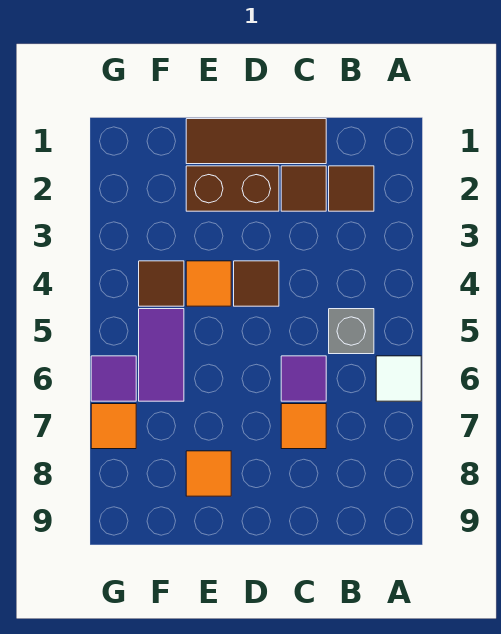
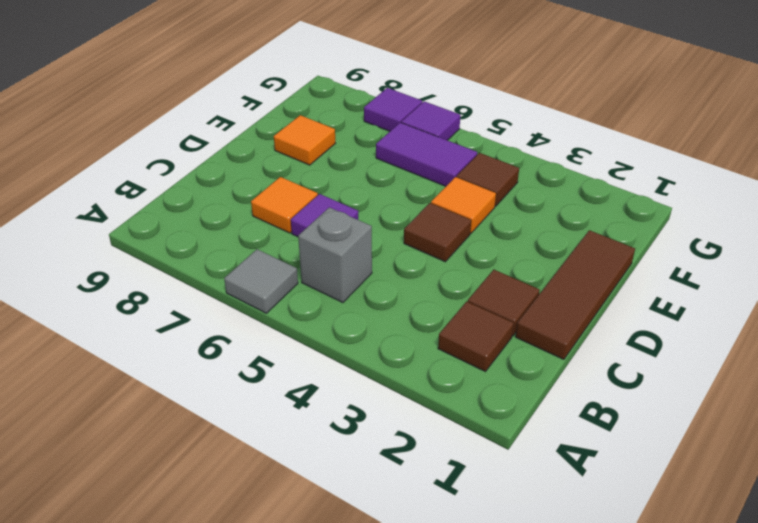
white 1x1 tile [376,356,421,401] -> grey 1x1 tile [224,249,298,313]
brown 1x2 brick [186,166,279,211] -> none
orange 1x1 tile [91,404,136,449] -> purple 1x1 tile [364,88,422,131]

